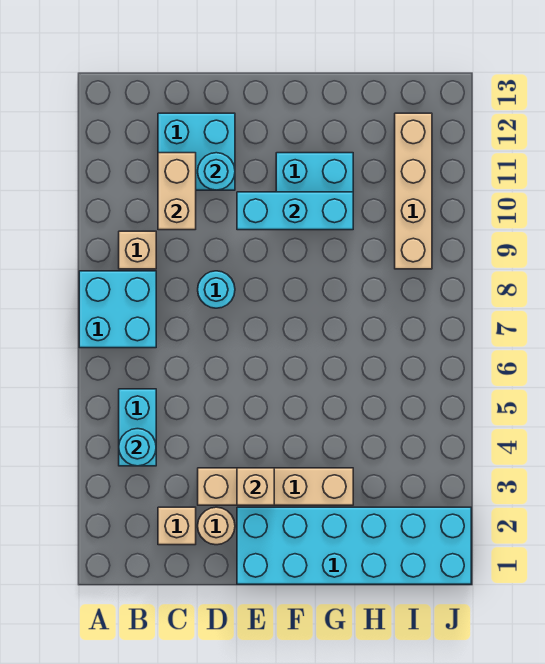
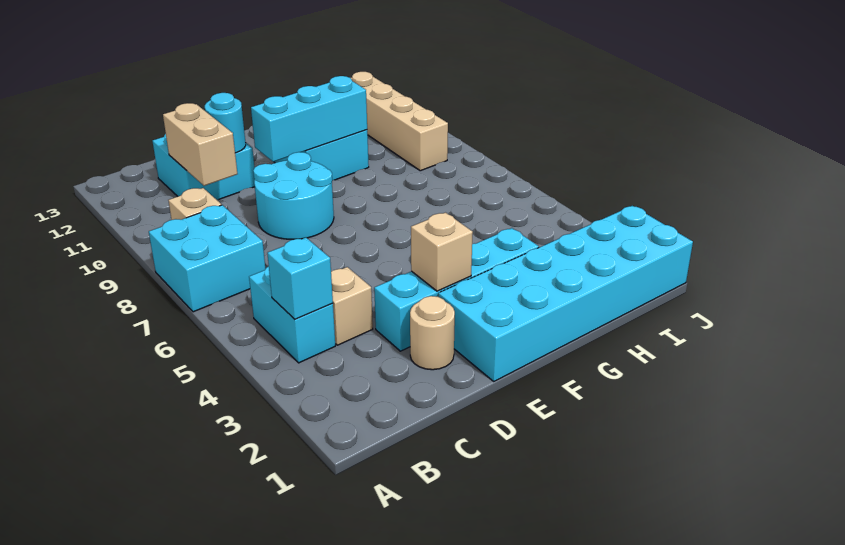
cyan 1x1 round brick [119,429,156,466] -> cyan 1x1 brick [267,238,333,319]
tan 1x1 brick [158,507,196,545] -> tan 1x1 brick moved to [331,267,373,345]
tan 1x4 brick [198,468,353,505] -> cyan 1x4 brick [374,228,539,351]
cyan 1x1 round brick [198,271,235,308] -> cyan 2x2 round brick [253,152,334,239]

